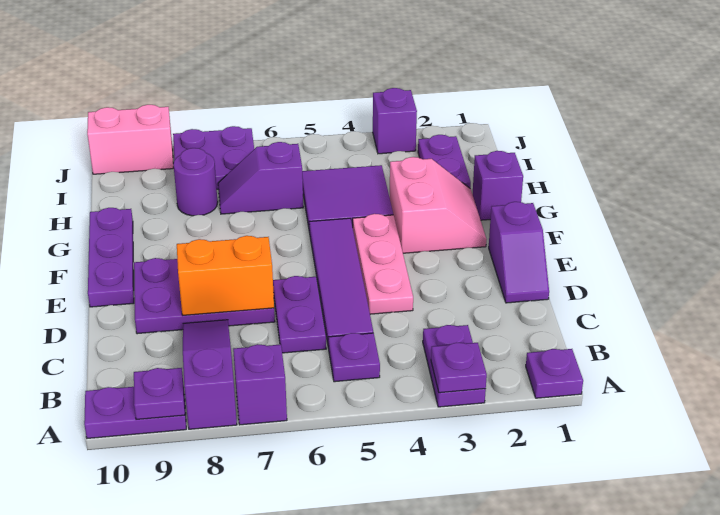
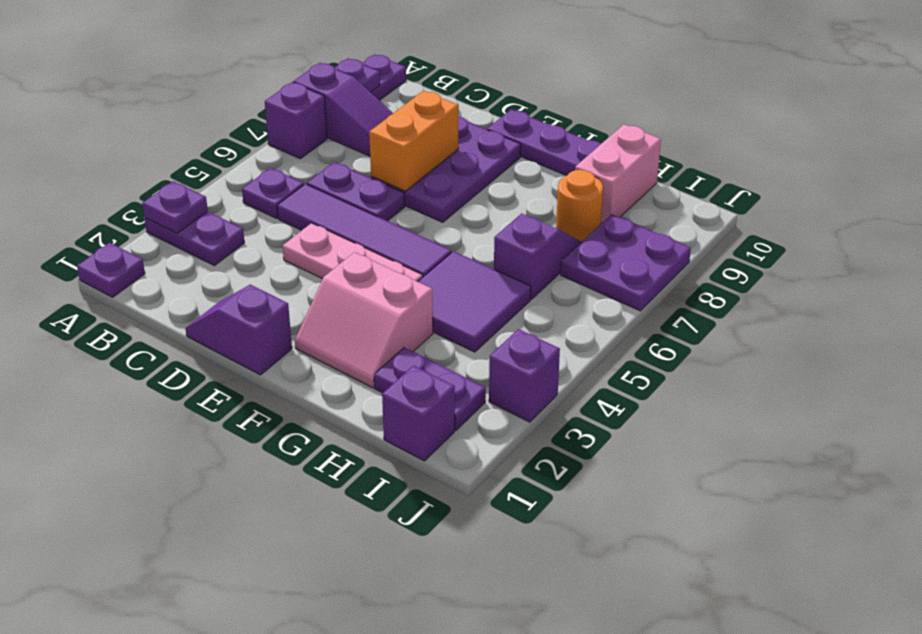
purple 1x1 brick [473,151,523,220] -> purple 1x1 brick moved to [382,366,455,461]
purple 1x1 round brick [173,148,218,216] -> orange 1x1 round brick [556,170,603,242]
pink 1x2 brick [87,105,173,174] -> pink 1x2 brick moved to [575,125,661,223]

